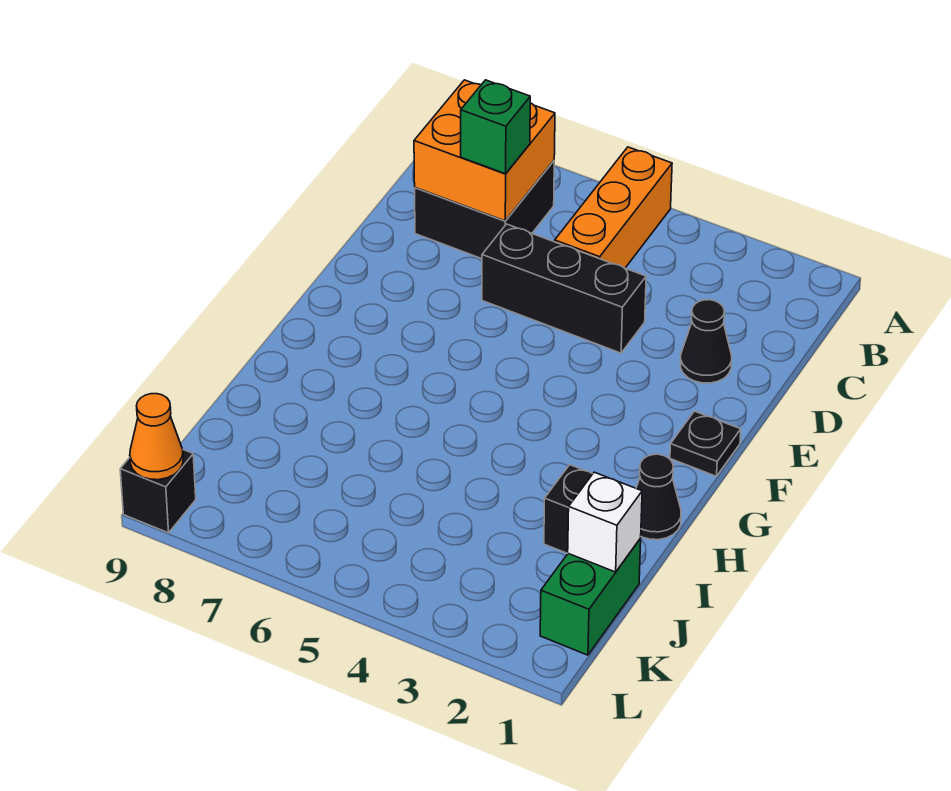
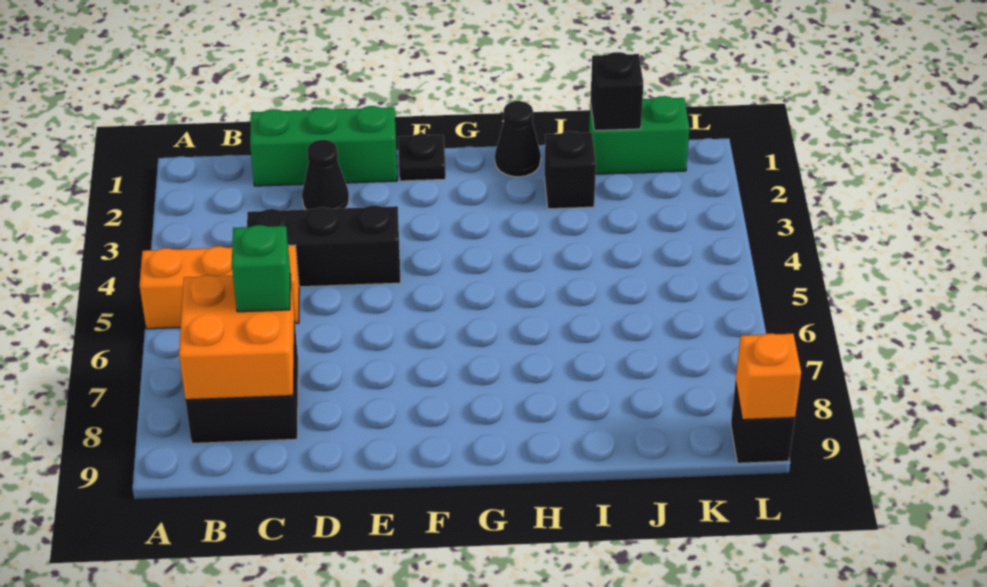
none -> green 1x3 brick [250,106,397,186]
black 1x3 brick [482,224,646,353] -> black 1x3 brick turned to [247,205,401,287]
white 1x1 brick [568,472,642,572] -> black 1x1 brick [590,52,643,131]
orange 1x1 cone [130,394,183,480] -> orange 1x1 brick [736,333,801,420]

